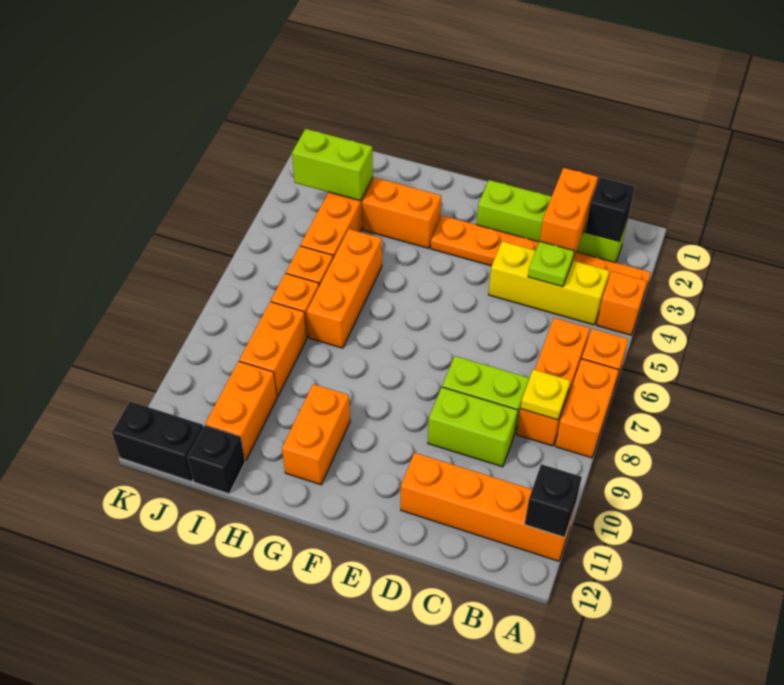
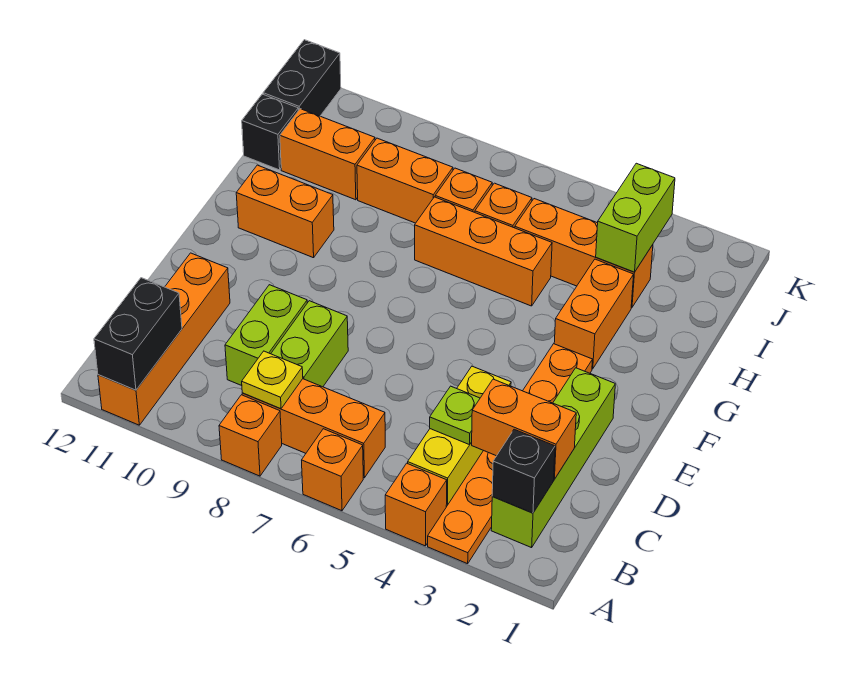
orange 1x2 brick [555,359,619,458] -> orange 1x1 brick [219,395,282,476]
black 1x1 brick [525,464,582,538] -> black 1x2 brick [94,278,182,390]

